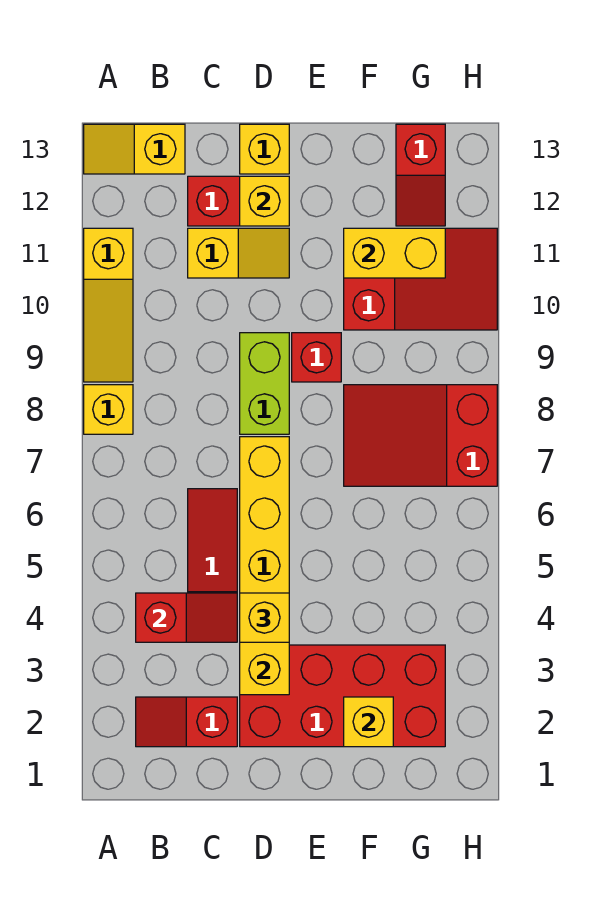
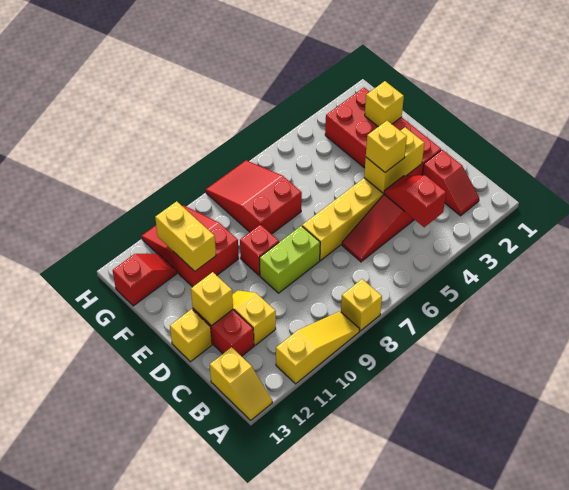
red 2x3 slope [344,385,497,486] -> red 2x3 slope turned to [206,160,302,234]

